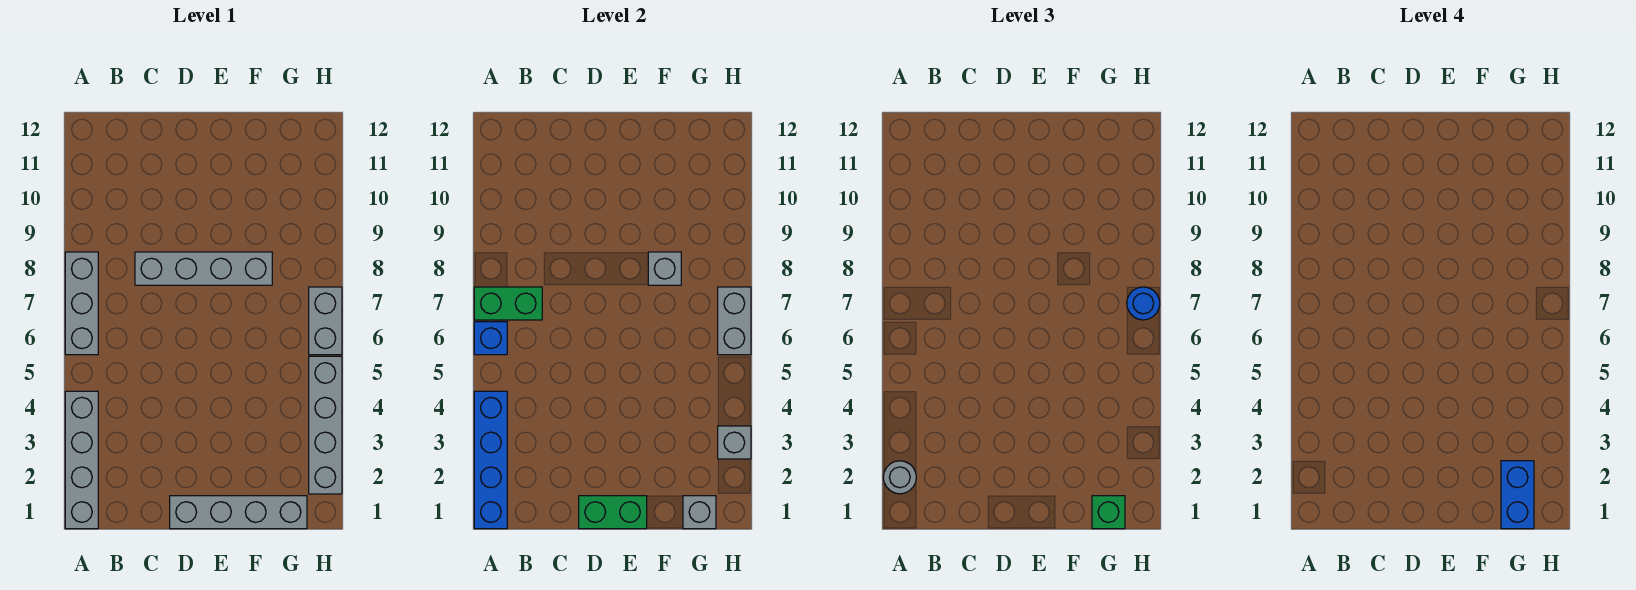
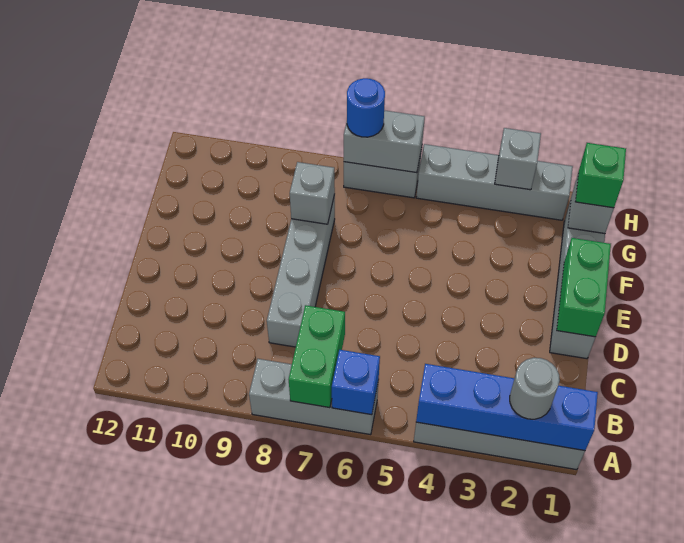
blue 1x2 brick [1501,461,1534,529] -> none

